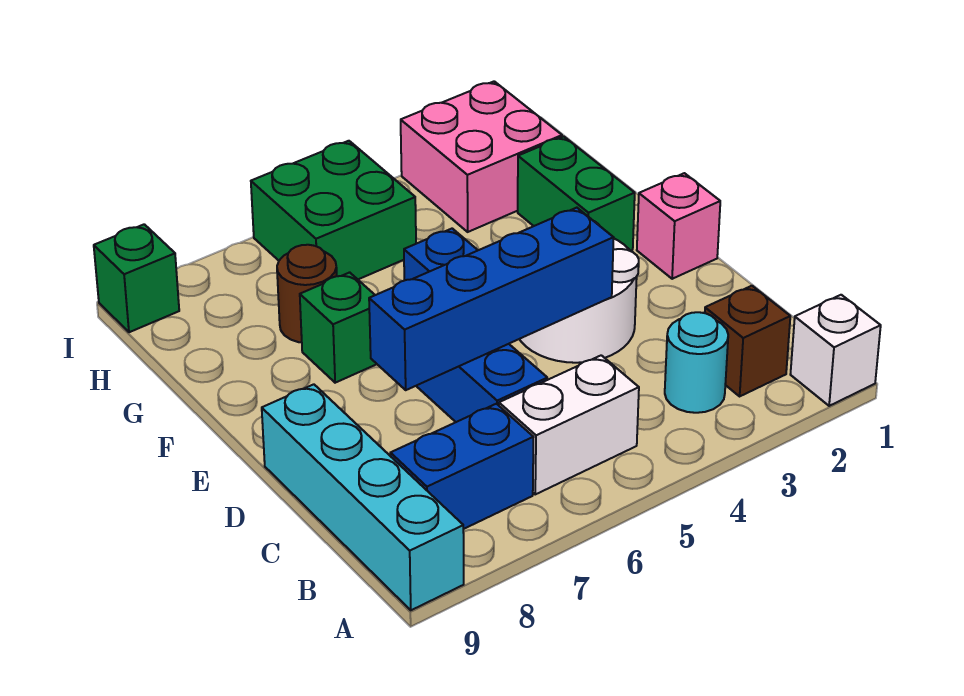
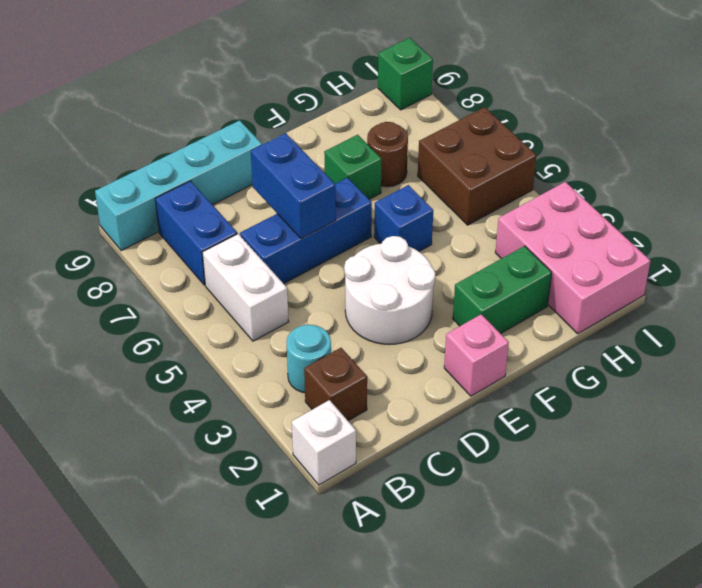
blue 1x4 brick [369,208,614,390] -> blue 1x2 brick [251,133,336,239]
pink 2x2 brick [401,81,562,232] -> pink 2x3 brick [495,182,650,334]
green 2x2 brick [251,141,416,279] -> brown 2x2 brick [418,107,537,225]

